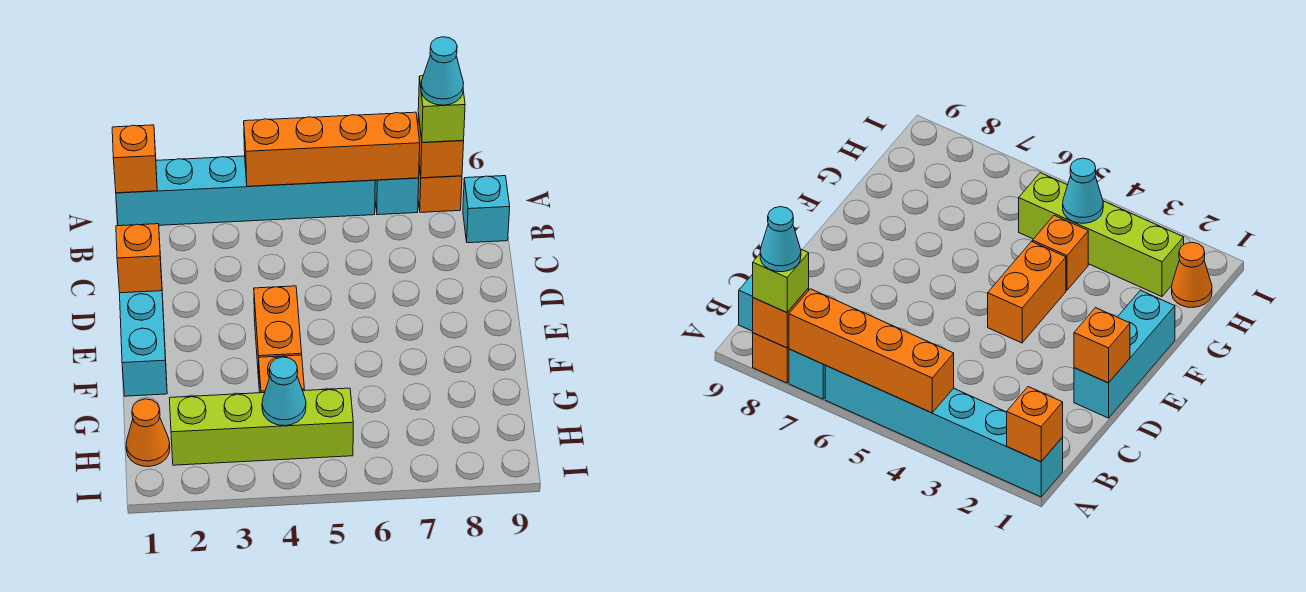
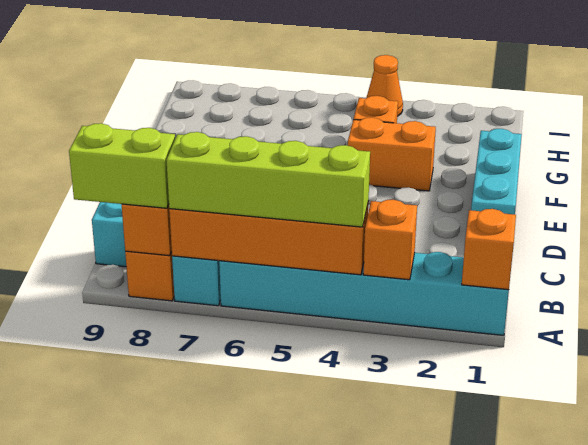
lime 1x1 brick [418,76,465,142] -> lime 1x2 brick [69,123,175,208]
cyan 1x1 cone [421,37,463,105] -> none
orange 1x1 brick [116,224,162,293] -> orange 1x1 brick moved to [363,200,417,280]
orange 1x2 brick [254,286,302,378] -> orange 1x2 brick turned to [348,117,436,191]
orange 1x1 cone [126,399,170,467] -> orange 1x1 cone moved to [366,55,403,116]
lime 1x4 brick [169,388,353,465] -> lime 1x4 brick moved to [167,132,370,227]
cyan 1x1 cone [262,357,306,426] -> none

